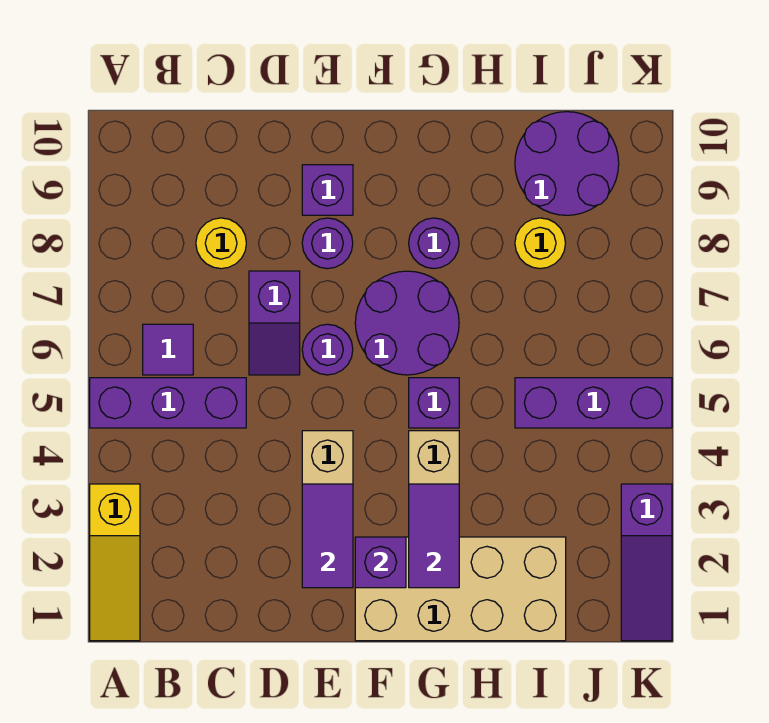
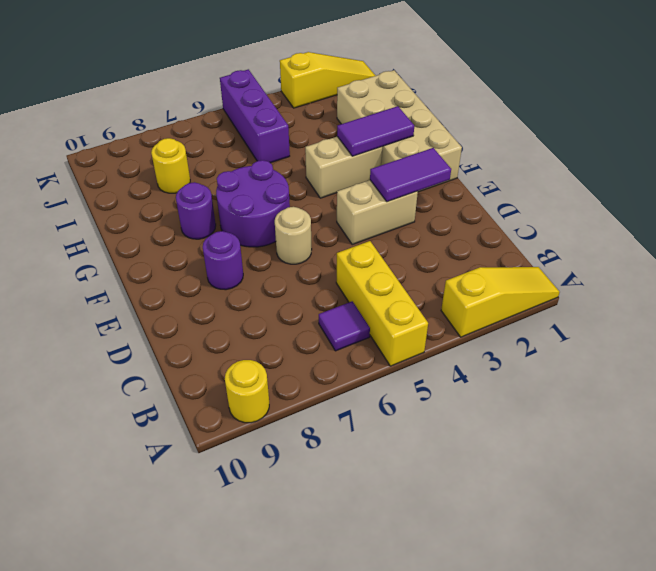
purple 1x3 brick [90,378,246,428] -> yellow 1x3 brick [336,241,428,366]
yellow 1x1 round brick [196,218,246,269] -> yellow 1x1 round brick moved to [225,360,269,423]
purple 1x2 slope [249,271,300,375] -> none
purple 1x1 round brick [302,324,353,375] -> tan 1x1 round brick [275,207,312,264]
purple 1x1 brick [302,165,353,215] -> none
purple 1x1 brick [355,537,406,588] -> none
purple 1x1 brick [409,378,459,428] -> none
purple 2x2 round brick [515,112,619,215] -> none
purple 1x3 slope [621,484,672,641] -> yellow 1x3 slope [280,52,375,108]

